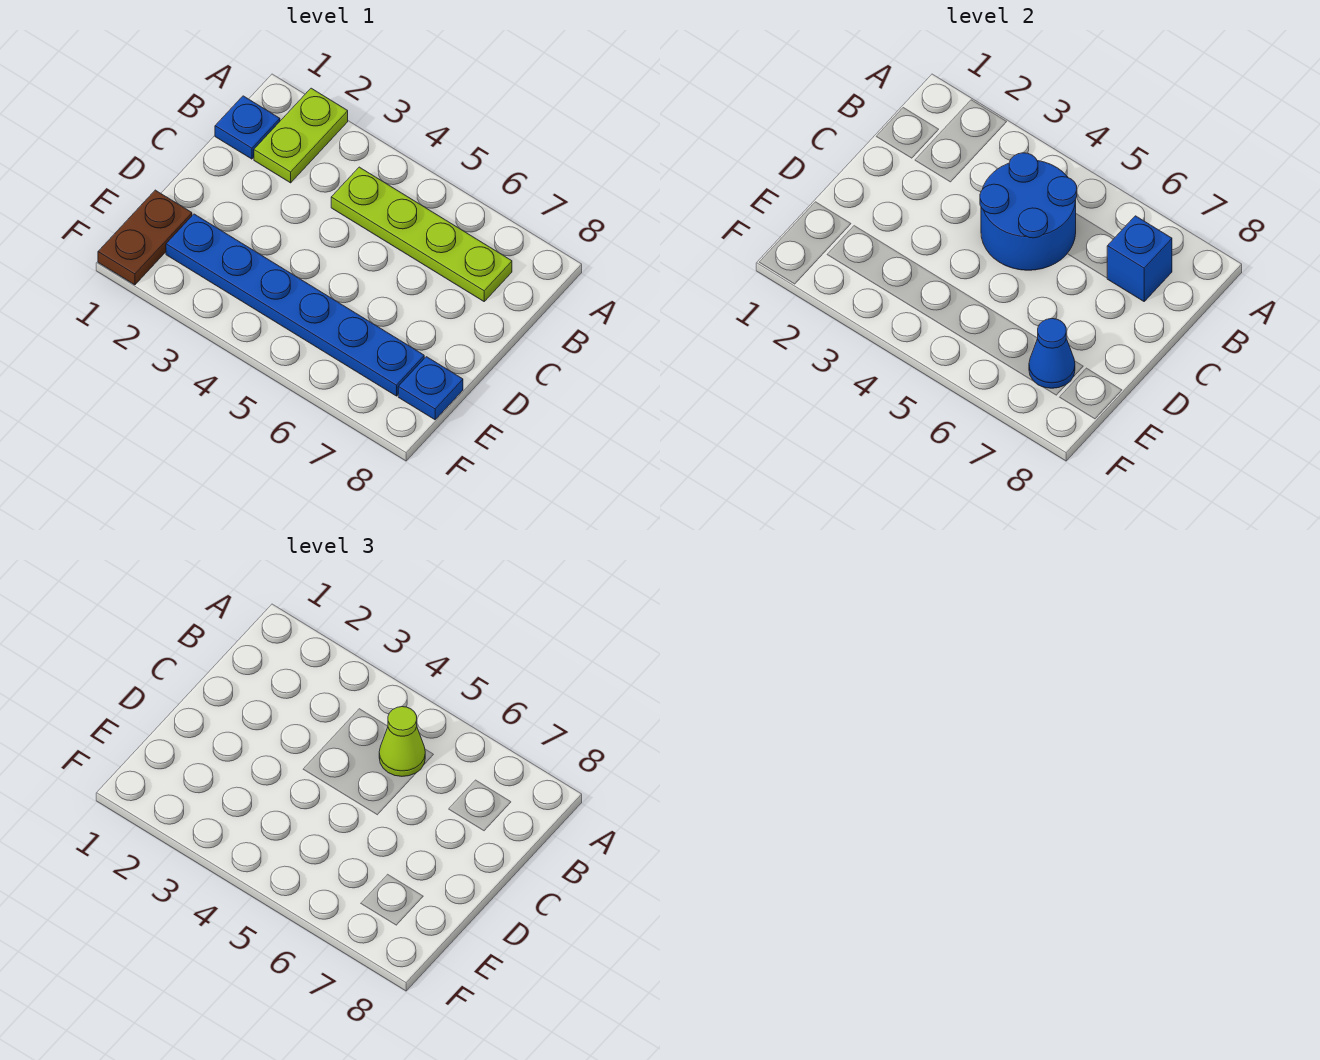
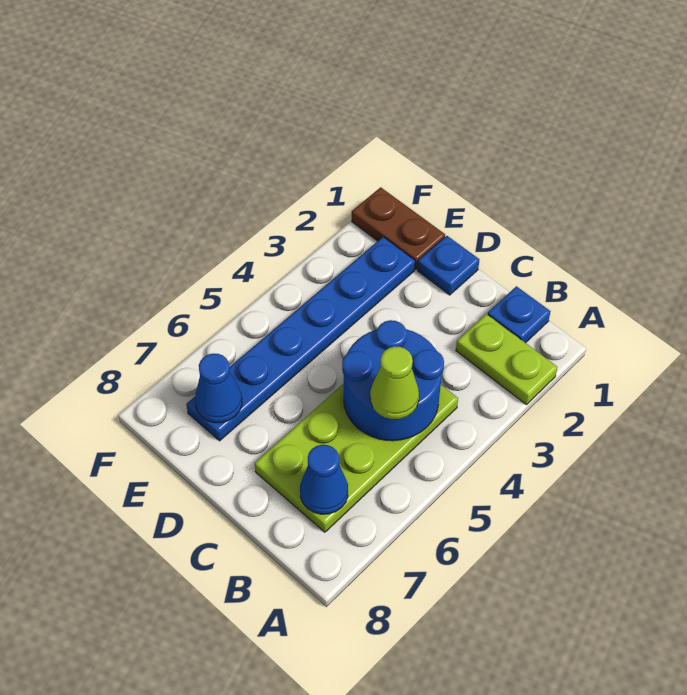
lime 1x4 plate [331,167,512,301] -> lime 2x4 plate [255,384,458,532]
blue 1x1 brick [1107,216,1172,301] -> blue 1x1 cone [300,445,348,514]
blue 1x1 plate [398,357,463,420] -> blue 1x1 plate moved to [417,236,479,295]

